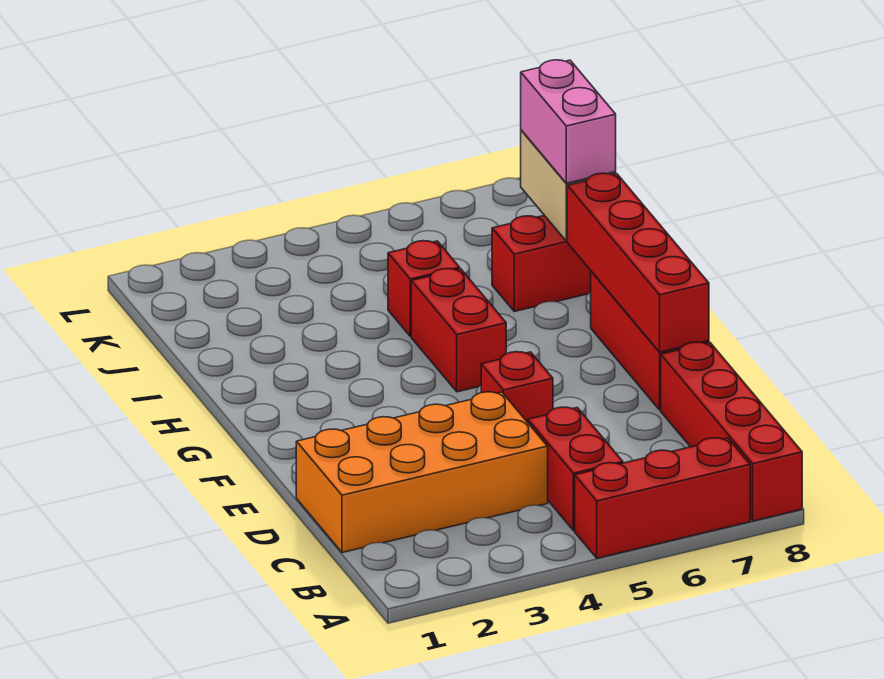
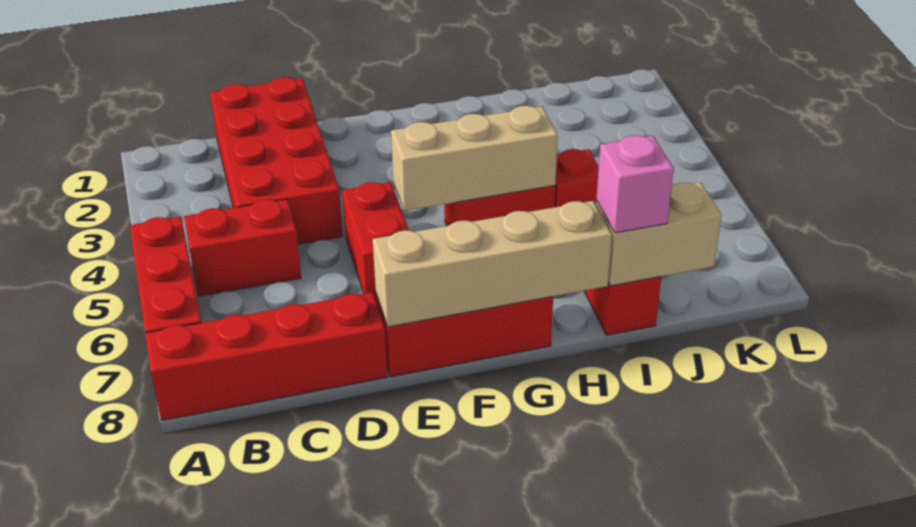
orange 2x4 brick [296,392,548,553] -> red 2x4 brick [210,77,343,245]
red 1x1 brick [481,352,553,422] -> red 1x2 brick [342,182,409,300]
red 1x4 brick [567,173,709,352] -> tan 1x4 brick [373,201,612,327]
none -> tan 1x3 brick [391,106,558,211]
pink 1x2 brick [521,60,616,183] -> pink 1x1 brick [596,135,674,233]

